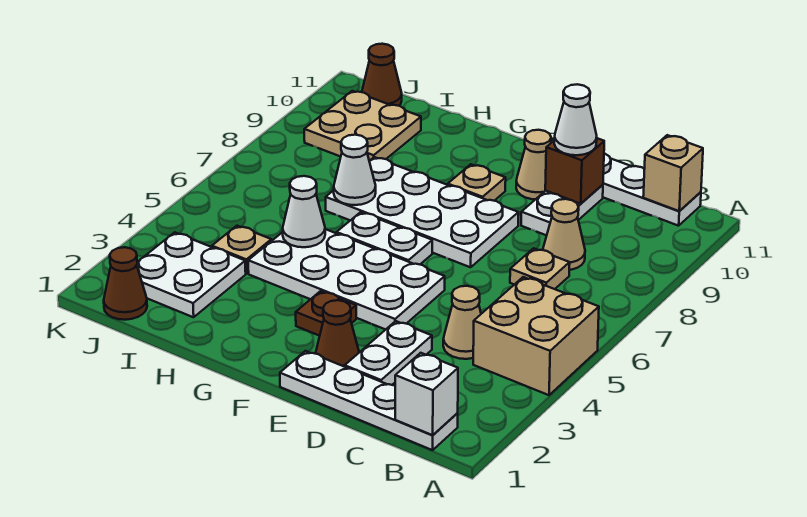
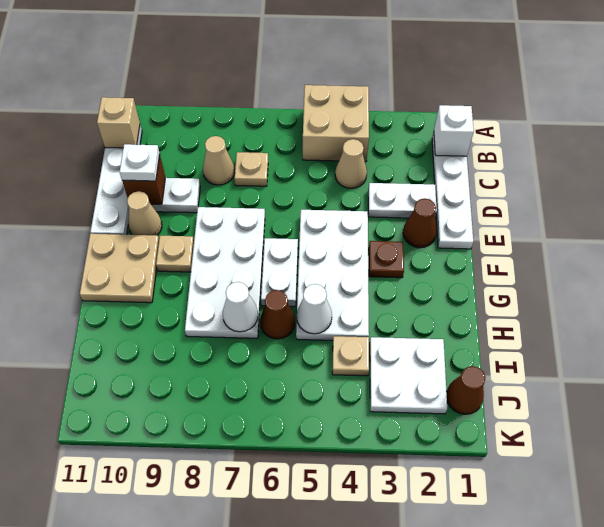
white 1x1 cone [554,84,597,155] -> white 1x1 plate [120,144,160,181]
tan 2x2 plate [304,91,421,161] -> tan 2x2 plate moved to [80,234,159,303]
brown 1x1 cone [362,44,402,106] -> brown 1x1 cone moved to [260,290,295,339]

